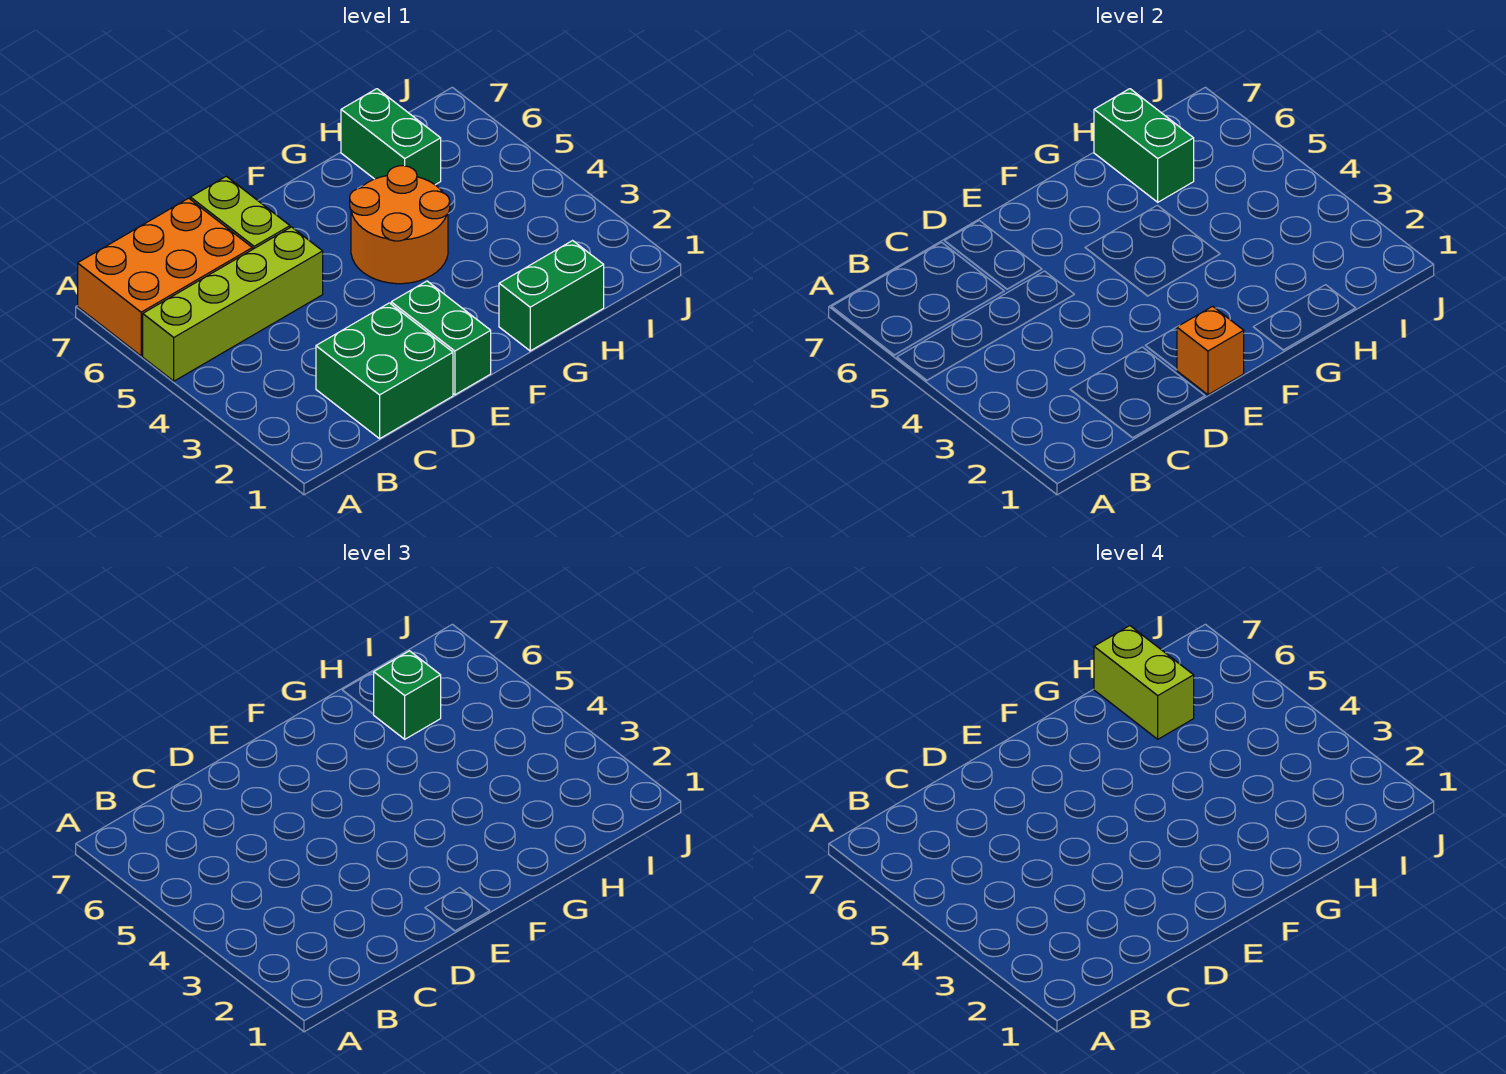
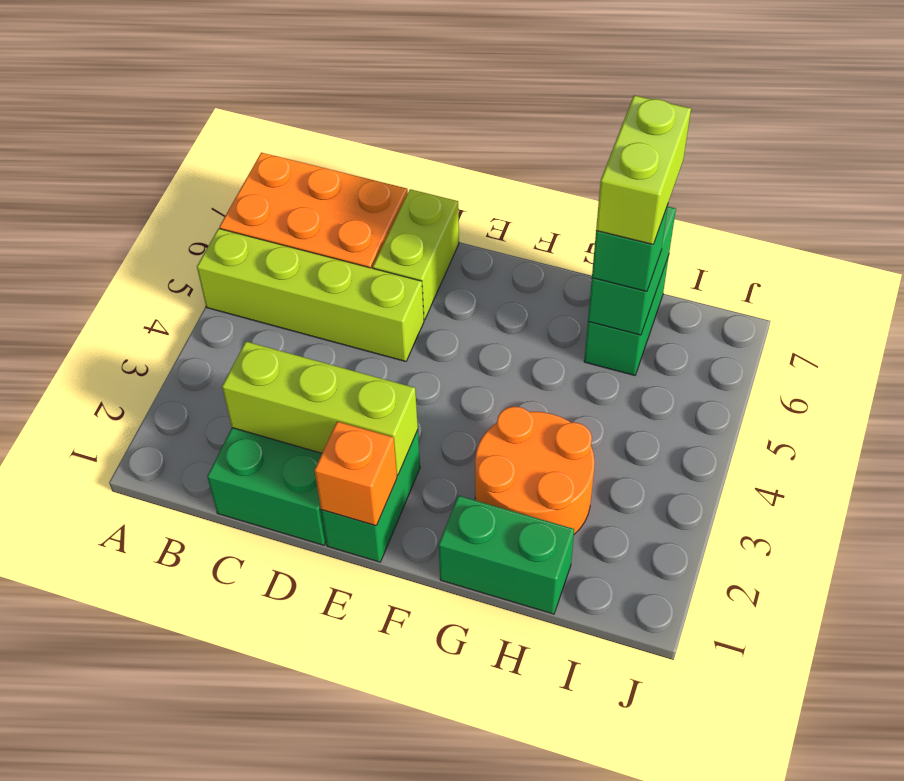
none -> lime 1x3 brick [222,342,418,475]
orange 2x2 round brick [350,166,450,284] -> orange 2x2 round brick moved to [475,407,595,534]

